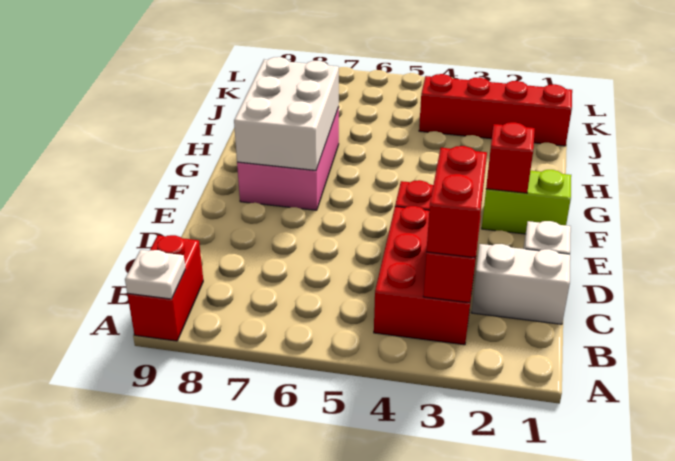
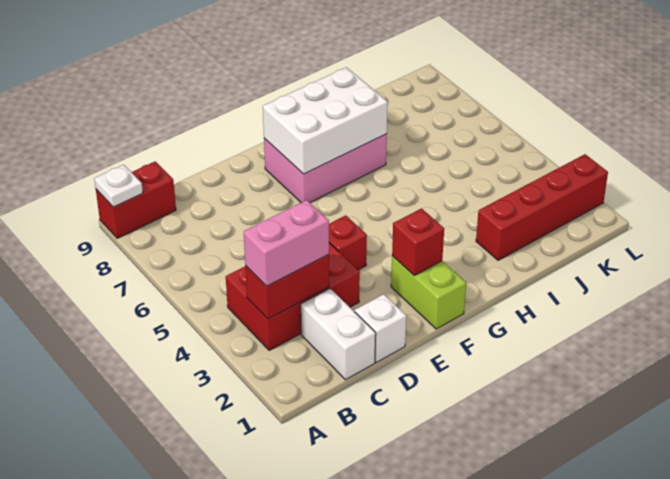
red 1x2 brick [426,146,487,258] -> pink 1x2 brick [244,200,329,286]
red 1x4 brick [419,74,572,146] -> red 1x4 brick turned to [476,154,608,260]

